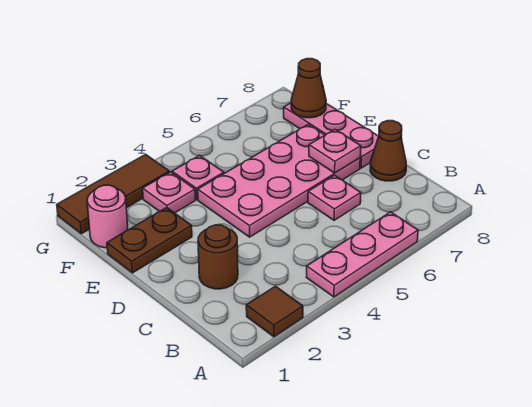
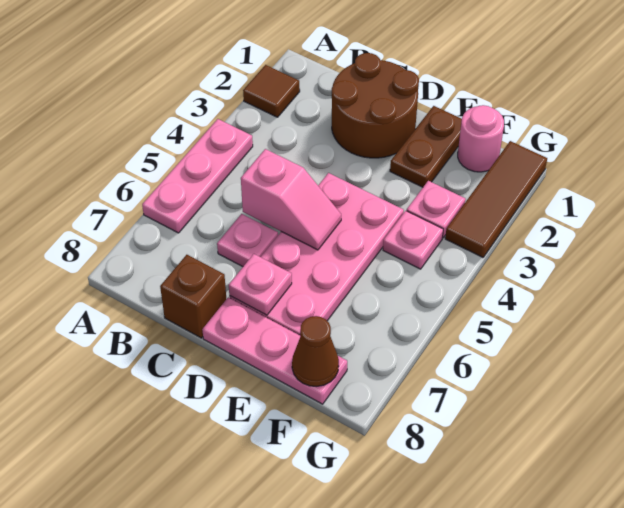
brown 1x1 round brick [198,225,238,289] -> brown 2x2 round brick [332,53,419,158]
none -> pink 1x2 slope [241,149,341,250]
brown 1x1 cone [370,121,406,181] -> brown 1x1 brick [160,255,226,338]

